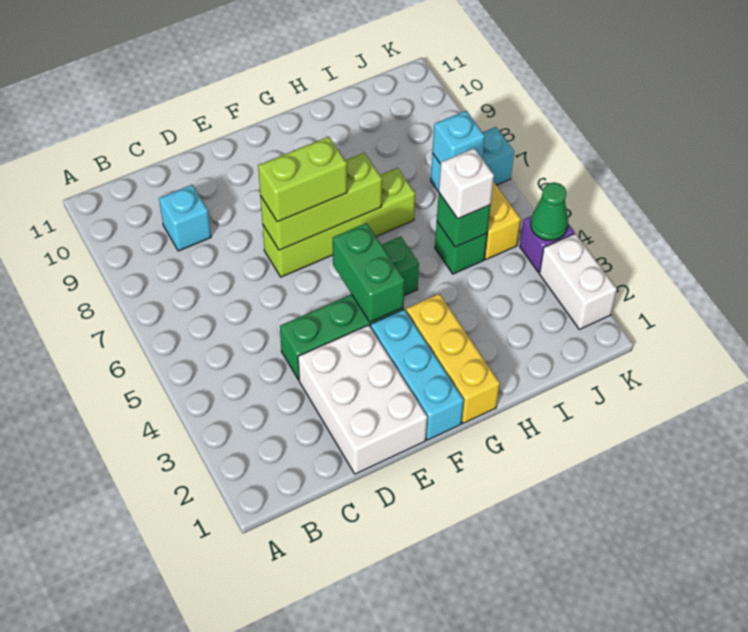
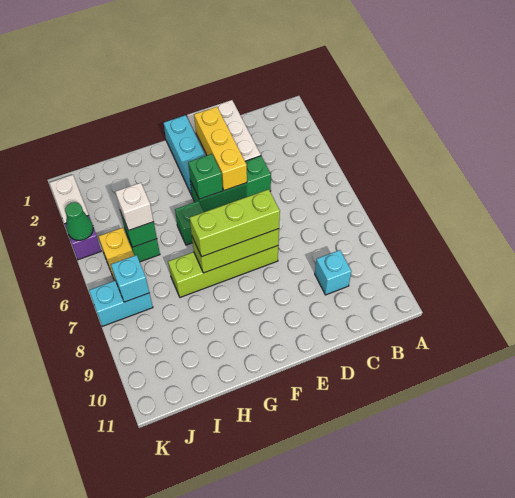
lime 1x2 brick [258,137,347,222] -> lime 1x3 brick [190,189,280,257]
green 1x2 brick [333,223,405,322] -> green 1x1 brick [188,154,223,199]
yellow 1x3 brick [406,294,500,423] -> yellow 1x3 brick moved to [194,107,247,191]

